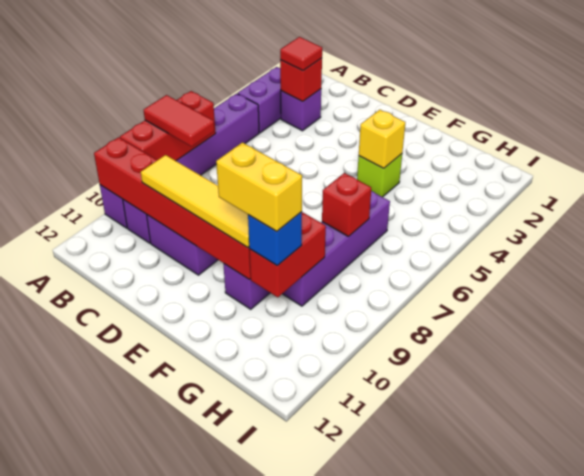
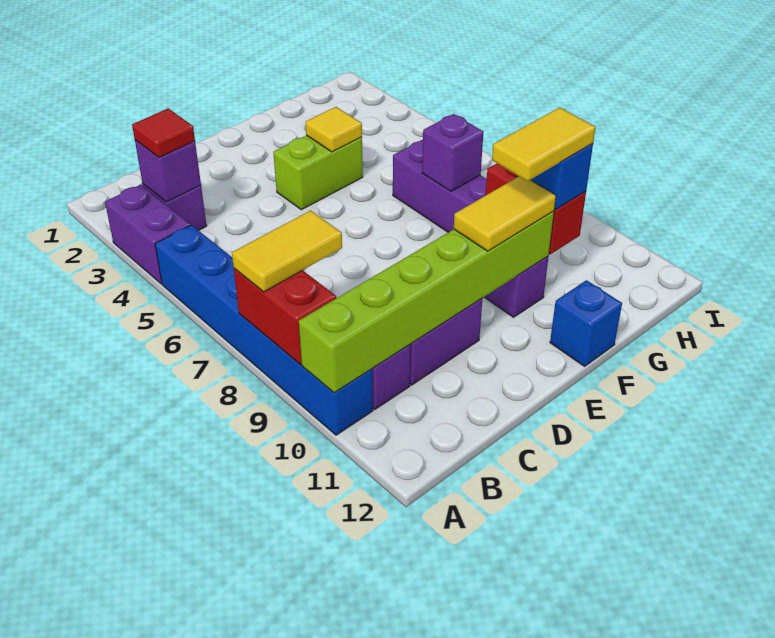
purple 1x6 brick [100,94,259,228] -> blue 1x6 brick [155,225,373,435]
red 1x3 brick [120,91,216,161] -> red 1x2 brick [234,269,336,364]
red 1x2 tile [144,95,215,147] -> yellow 1x2 tile [232,210,342,292]
red 1x6 brick [94,137,251,280] -> lime 1x6 brick [299,211,554,393]
red 1x1 brick [280,58,322,101] -> purple 1x1 brick [135,140,201,202]
yellow 1x4 tile [141,155,249,247] -> yellow 1x2 tile [454,176,556,251]
lime 1x1 brick [357,154,402,197] -> lime 1x2 brick [273,135,363,210]
yellow 1x1 brick [359,110,405,168] -> yellow 1x1 tile [305,107,362,152]
yellow 1x2 brick [216,143,302,231] -> yellow 1x2 tile [492,107,595,181]
none -> blue 1x1 brick [550,280,622,366]
red 1x1 brick [322,173,371,237] -> purple 1x1 brick [422,114,483,191]

